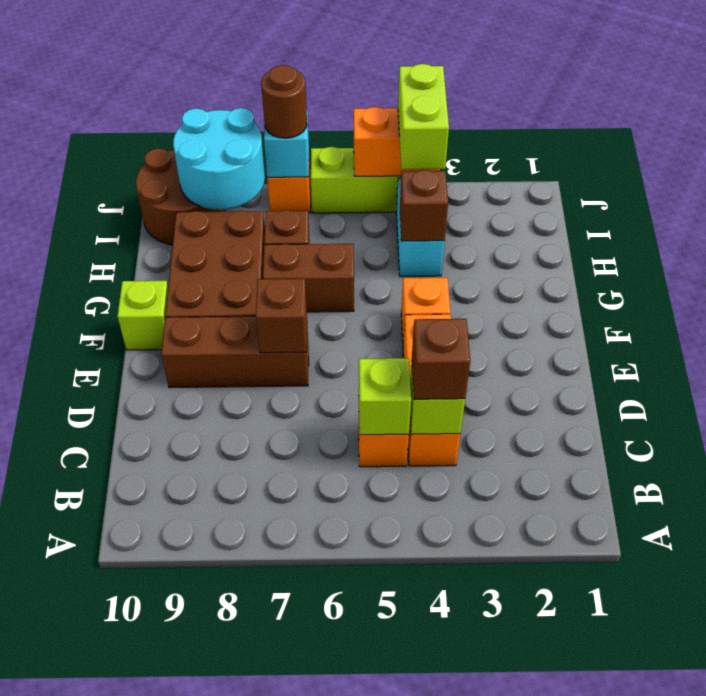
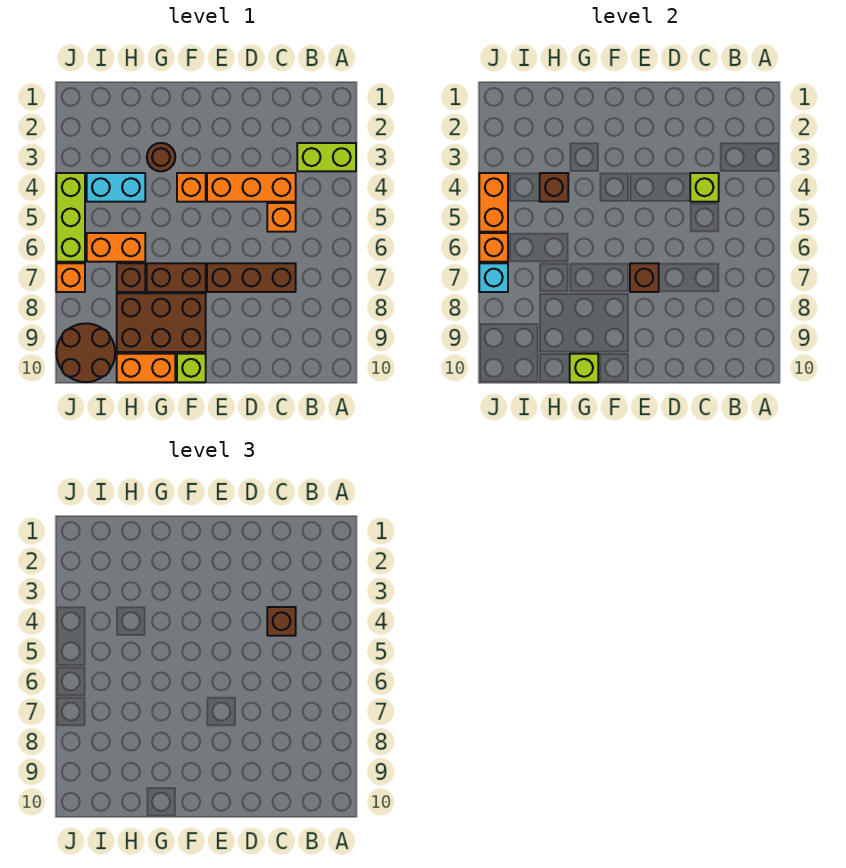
lime 1x1 brick [359,358,411,435] -> lime 1x1 brick moved to [570,354,598,382]
brown 1x3 brick [161,316,309,387] -> brown 1x3 brick turned to [207,263,296,292]
brown 1x2 brick [263,243,354,312] -> brown 1x2 brick turned to [147,263,206,292]
none -> orange 1x2 brick [117,354,175,382]
none -> orange 1x2 brick [87,233,145,262]
lime 1x2 brick [398,64,449,169] -> lime 1x2 brick moved to [297,143,356,171]
cyan 2x2 round brick [173,108,265,210] -> none
none -> orange 1x1 brick [479,233,508,262]
brown 1x1 round brick [261,65,307,138] -> brown 1x1 round brick moved to [147,143,175,171]

